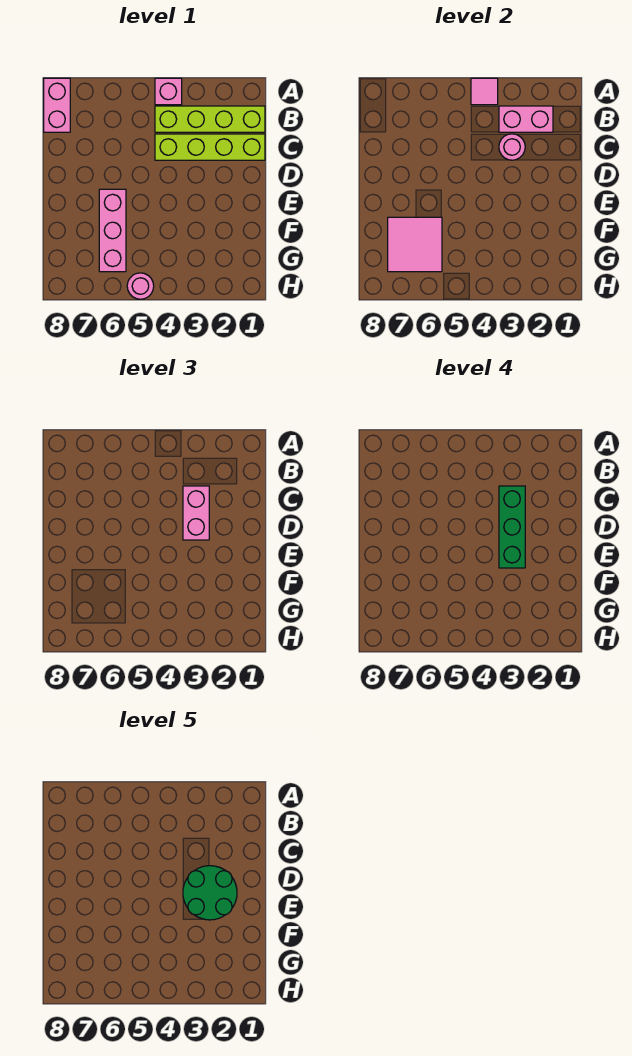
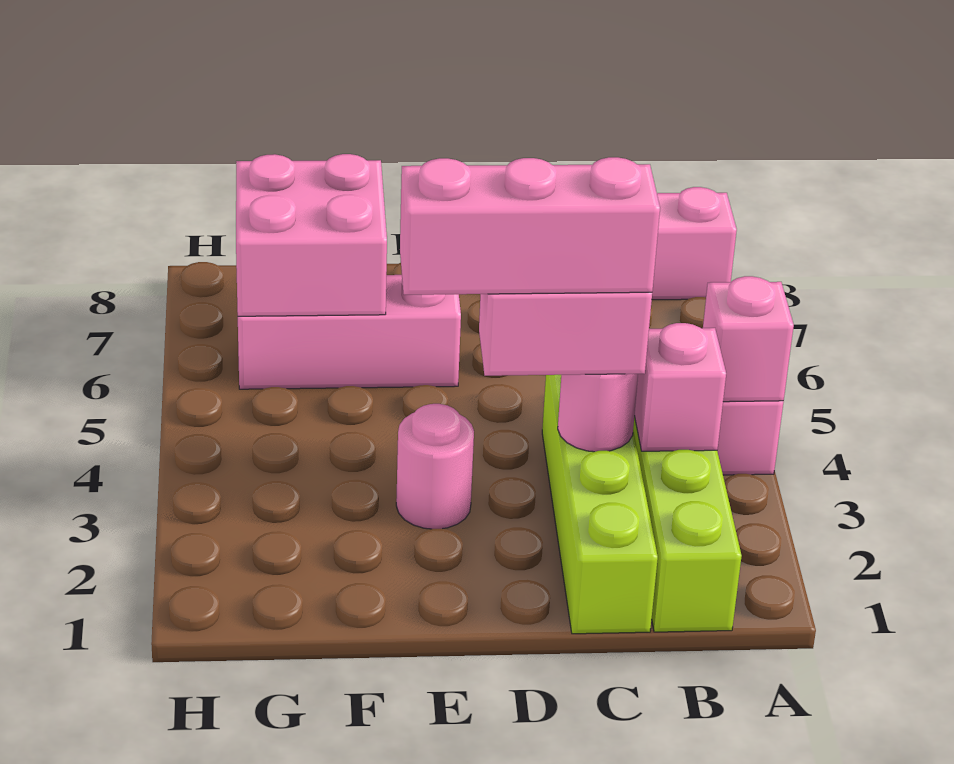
pink 1x1 tile [471,78,498,105] -> pink 1x1 brick [703,276,794,402]
pink 1x2 brick [499,106,553,132] -> pink 1x1 brick [634,323,726,451]
green 1x3 brick [499,486,525,568] -> pink 1x3 brick [400,157,660,295]
green 2x2 round brick [183,866,237,920] -> none
pink 2x2 tile [388,217,442,272] -> pink 2x2 brick [236,154,387,316]
pink 1x1 round brick [127,273,154,299] -> pink 1x1 round brick moved to [396,404,474,529]

